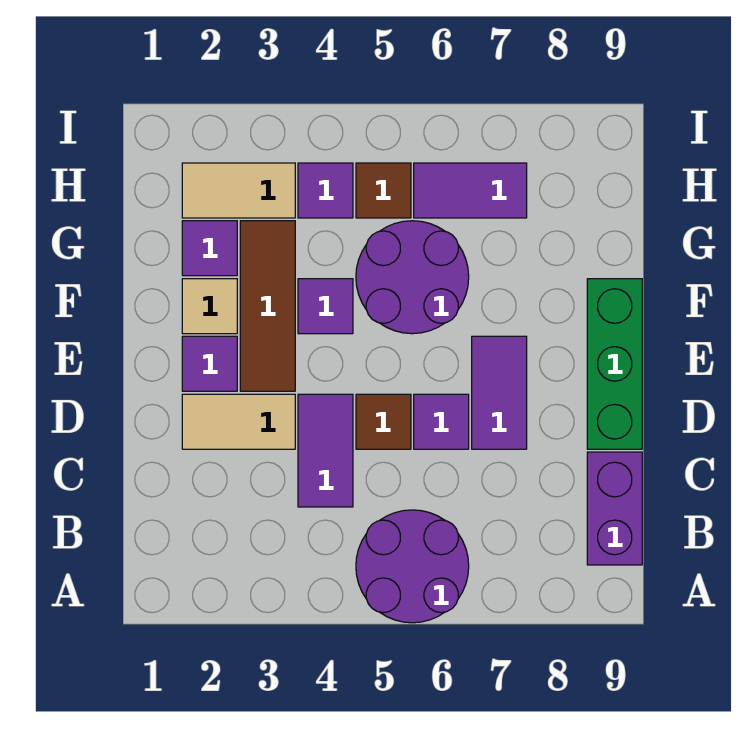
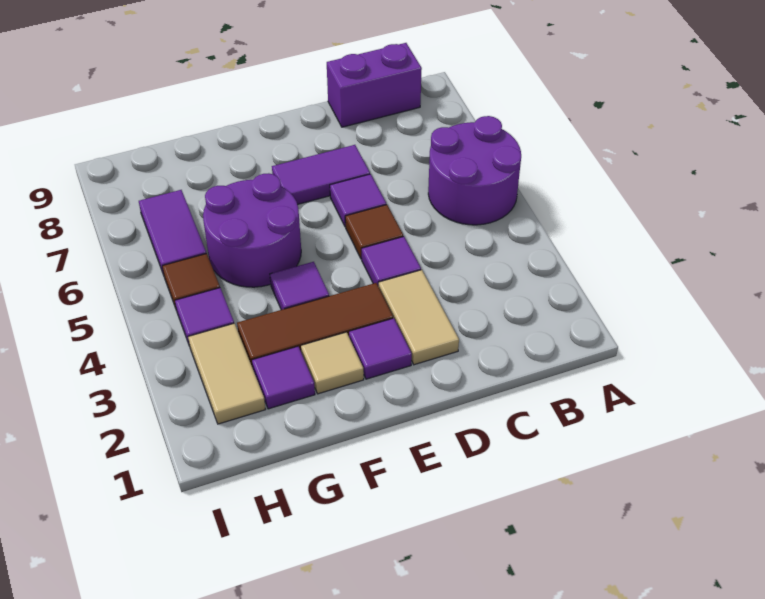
purple 1x2 tile [298,394,353,507] -> purple 1x1 tile [362,236,421,287]
green 1x3 brick [587,279,642,449] -> none

